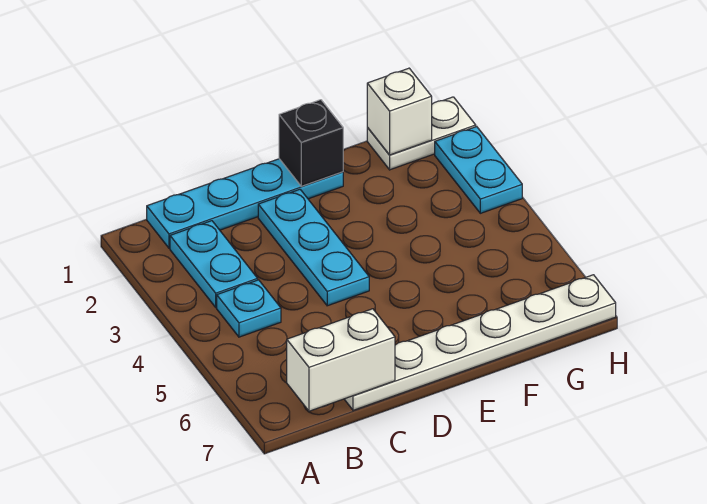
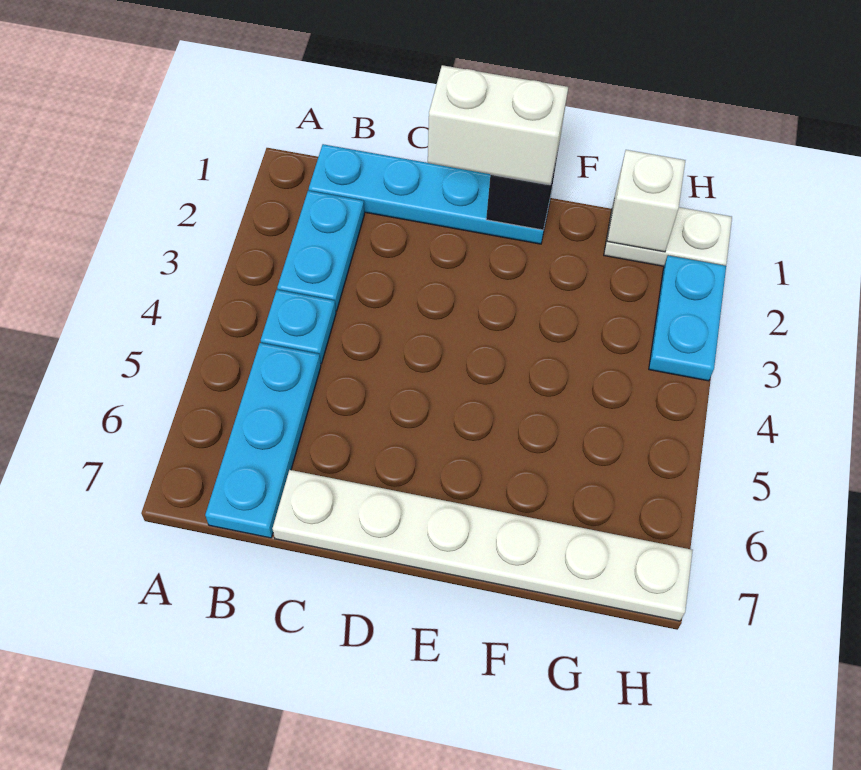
white 1x2 brick [287,309,395,411] -> white 1x2 brick moved to [428,65,568,185]
cyan 1x3 plate [258,189,369,306] -> cyan 1x3 plate moved to [205,343,321,538]

